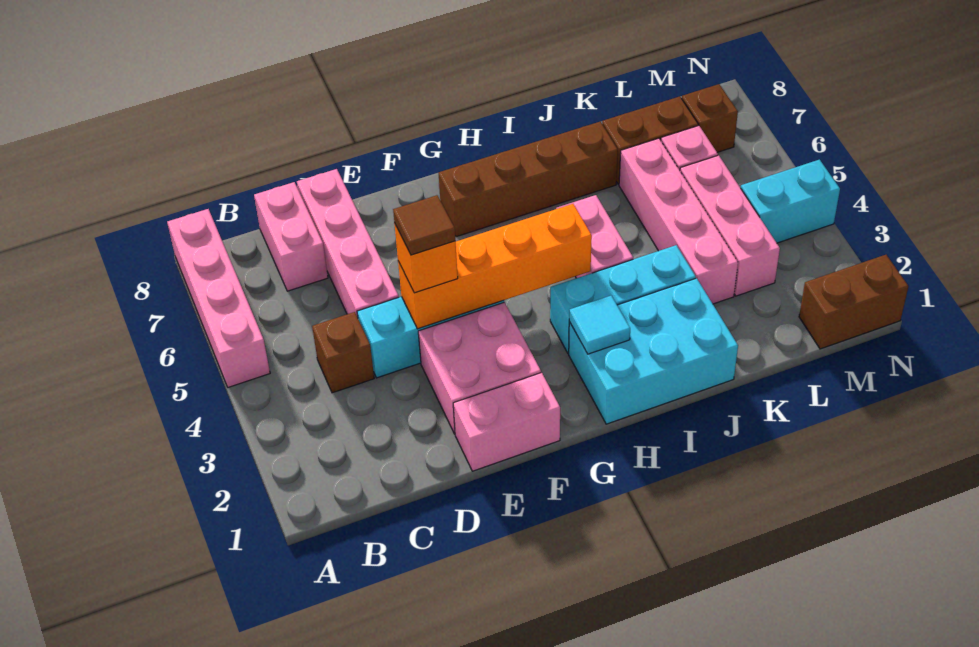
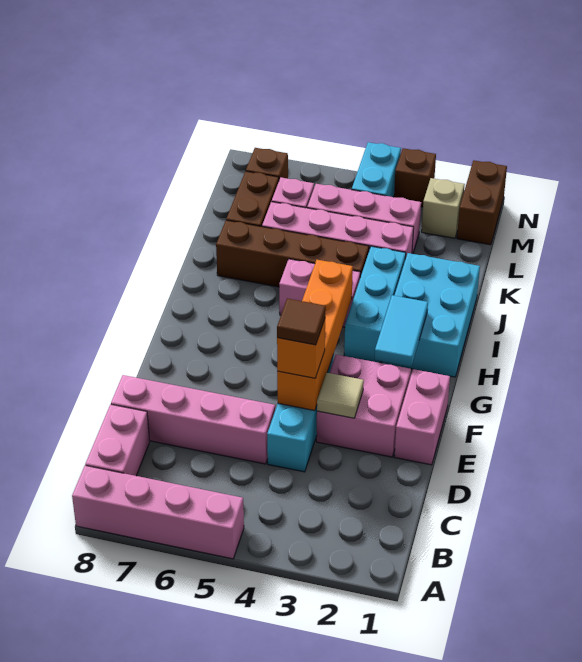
brown 1x1 brick [312,312,374,393] -> brown 1x1 brick moved to [394,148,436,207]
pink 1x2 brick [254,182,328,291] -> pink 1x2 brick turned to [85,404,150,476]
none -> tan 1x1 tile [317,373,364,418]
brown 1x4 brick [439,121,618,237] -> brown 1x4 brick turned to [216,220,369,287]
cyan 1x1 tile [569,296,630,354] -> cyan 1x2 tile [375,295,428,367]
none -> tan 1x1 brick [421,178,465,238]

